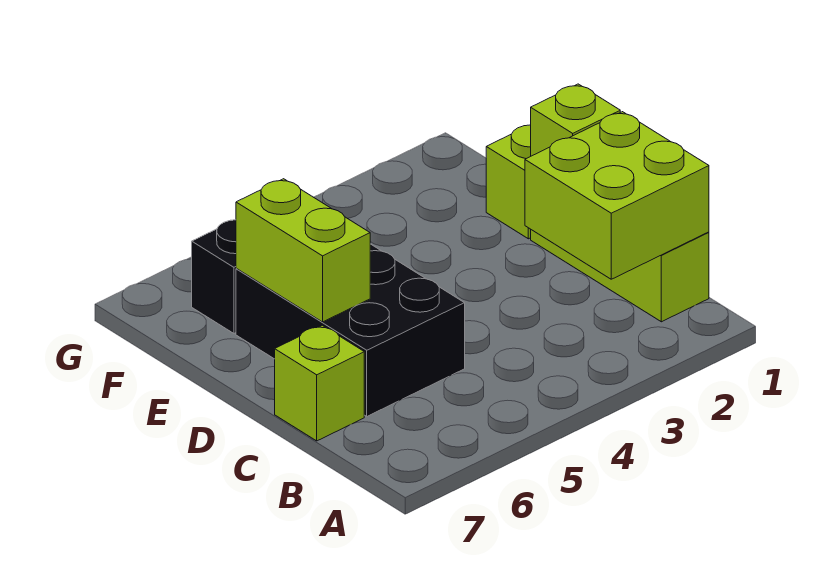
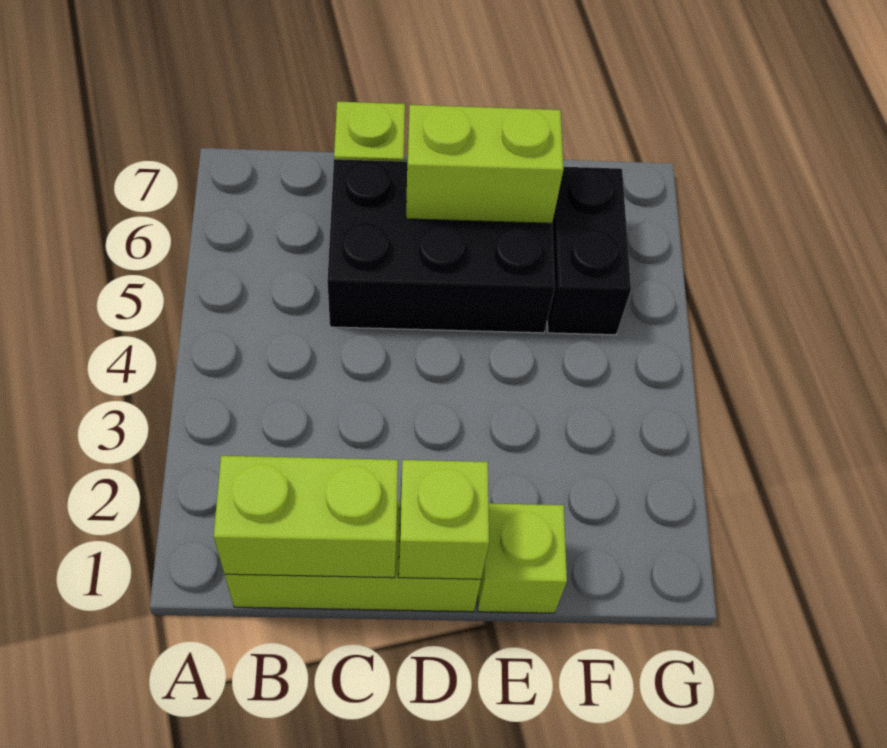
lime 2x2 brick [525,112,709,279] -> lime 1x2 brick [214,456,398,578]

